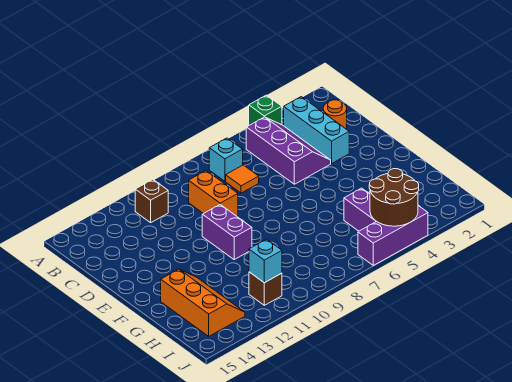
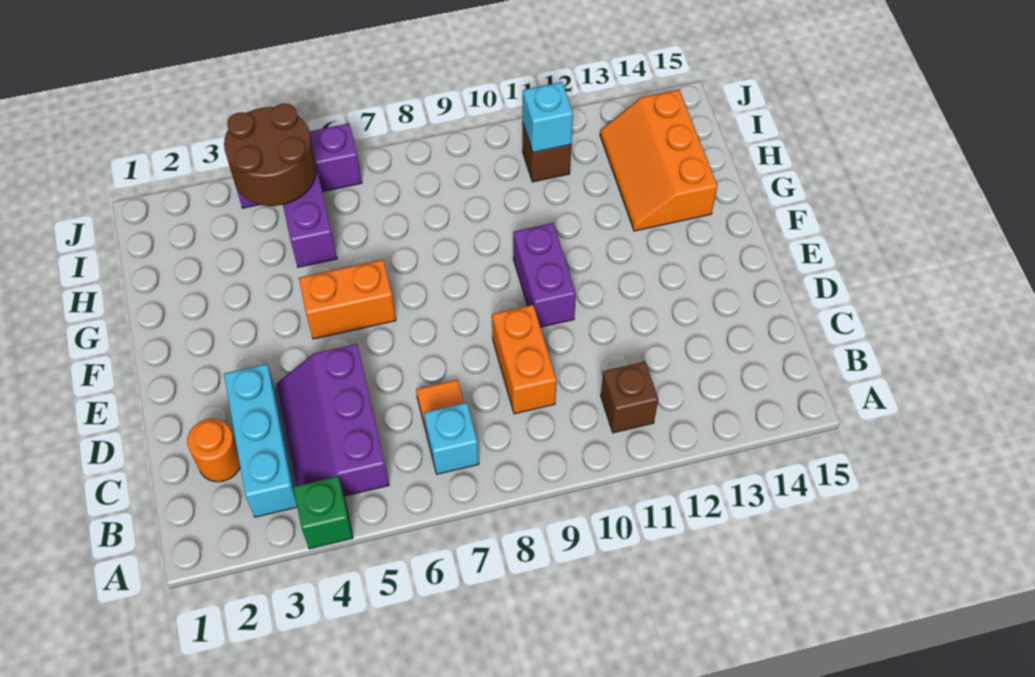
none -> orange 1x2 brick [299,260,396,339]

